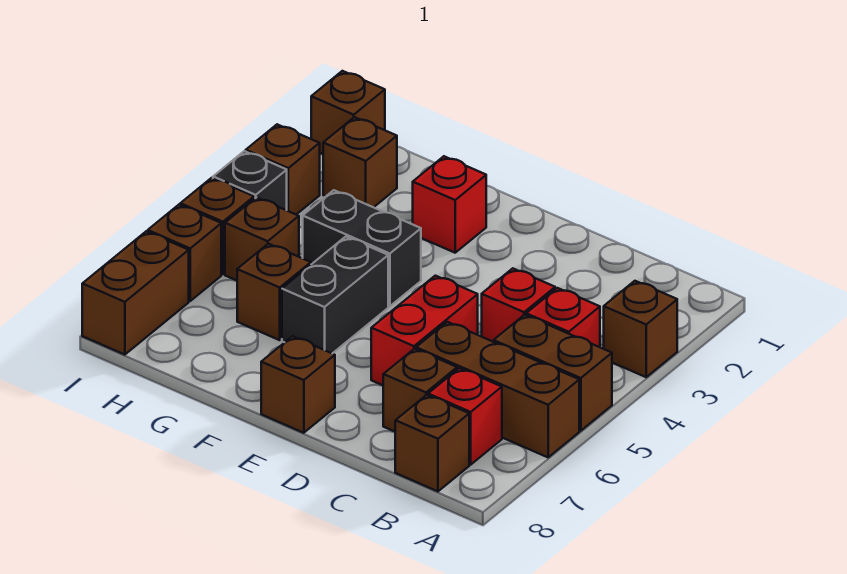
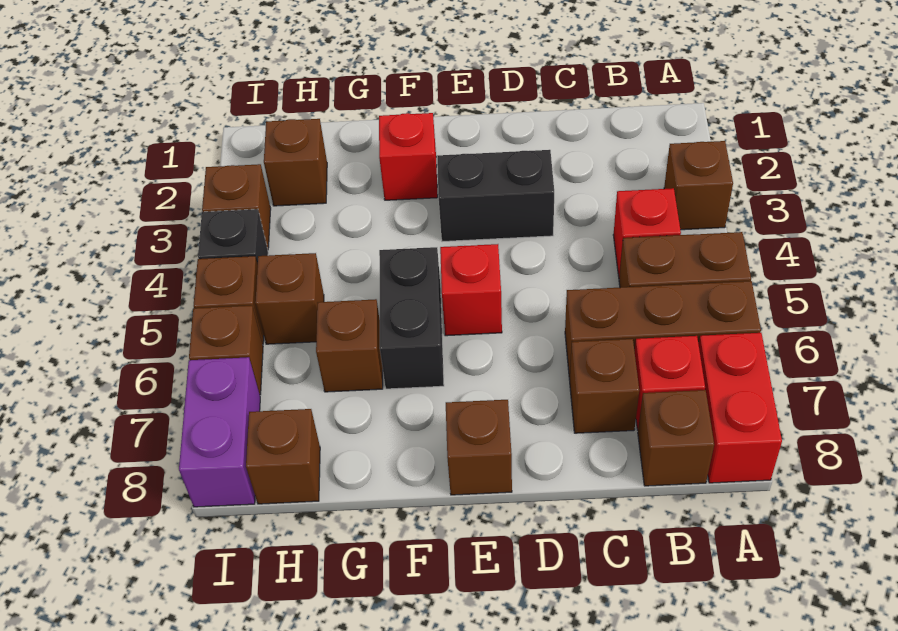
red 1x1 brick [482,268,555,342] -> red 1x1 brick moved to [440,244,502,336]
red 1x2 brick [371,276,478,385] -> red 1x2 brick moved to [699,333,782,483]
black 1x2 brick [303,190,421,306] -> black 1x2 brick moved to [437,150,554,242]
brown 1x1 brick [311,71,385,154] -> brown 1x1 brick moved to [246,409,320,504]
brown 1x2 brick [82,231,189,355] -> purple 1x2 brick [179,357,260,507]

